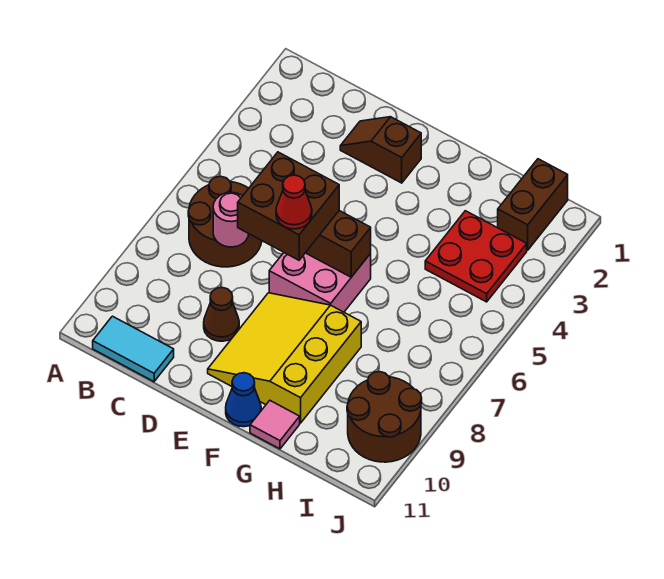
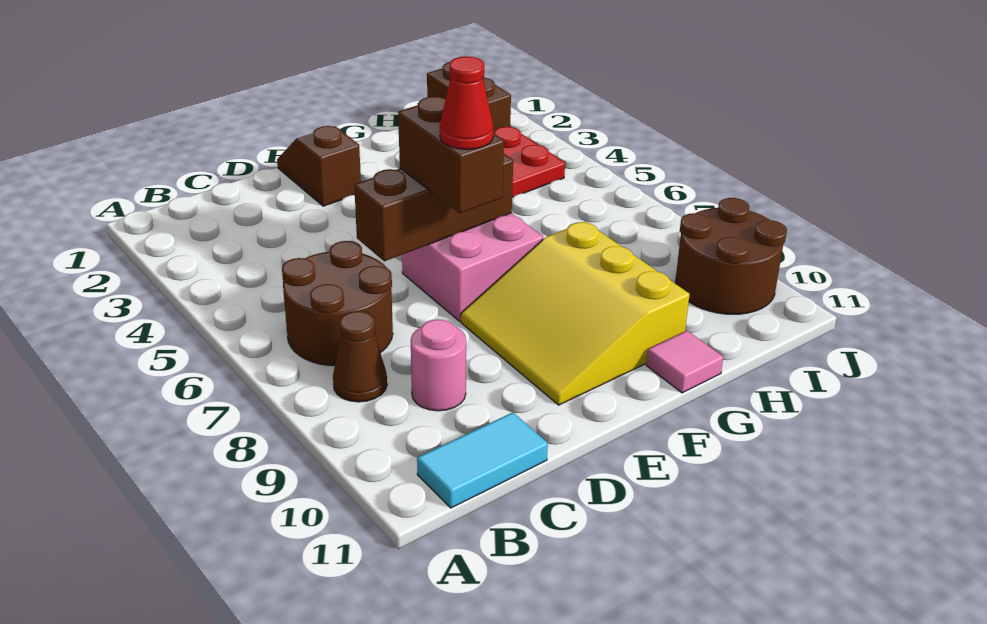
pink 1x1 round brick [213,192,249,247] -> pink 1x1 round brick moved to [411,319,466,411]
brown 1x2 slope [340,117,421,183] -> brown 1x2 slope turned to [277,126,361,206]
brown 2x2 brick [238,152,339,260] -> brown 1x2 brick [398,97,504,213]
brown 1x1 cone [204,288,239,341] -> brown 1x1 cone moved to [333,311,387,402]
blue 1x1 cone [226,373,261,427] -> none

